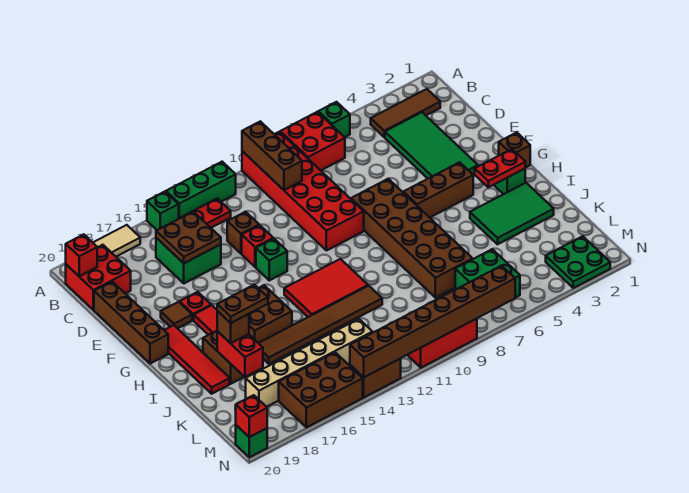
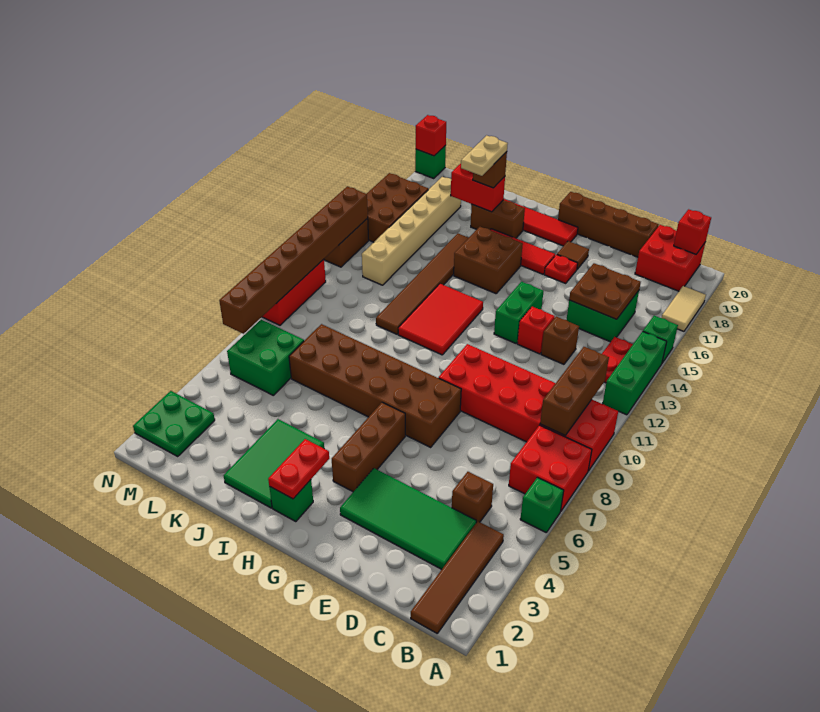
brown 1x3 brick [242,121,302,190] -> brown 1x3 brick turned to [540,347,609,435]
brown 1x3 tile [371,89,440,137] -> brown 1x4 tile [411,521,504,633]
green 1x1 brick [256,238,287,280] -> green 1x2 brick [494,282,544,343]
brown 1x1 brick [499,132,530,168] -> brown 1x1 brick moved to [452,472,493,523]
brown 1x2 plate [217,285,268,323] -> tan 1x2 plate [461,135,508,176]

